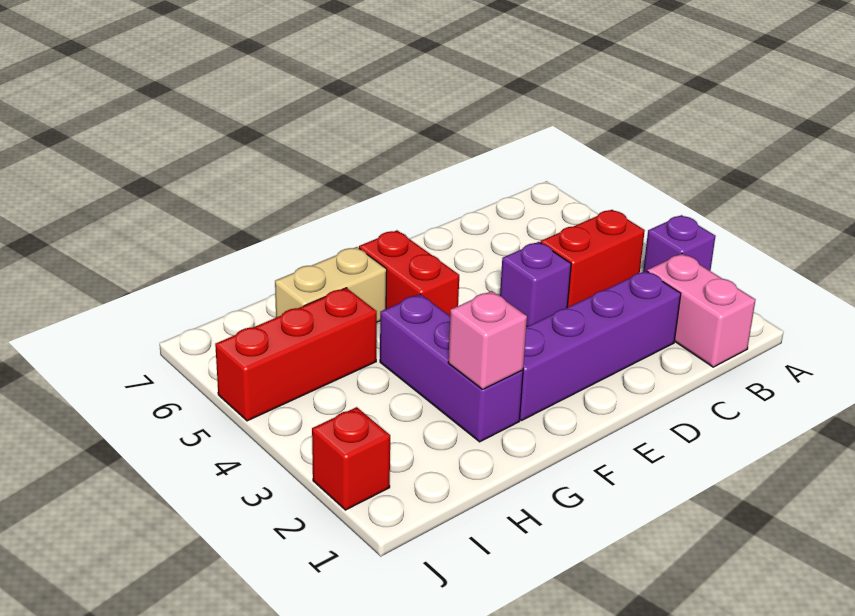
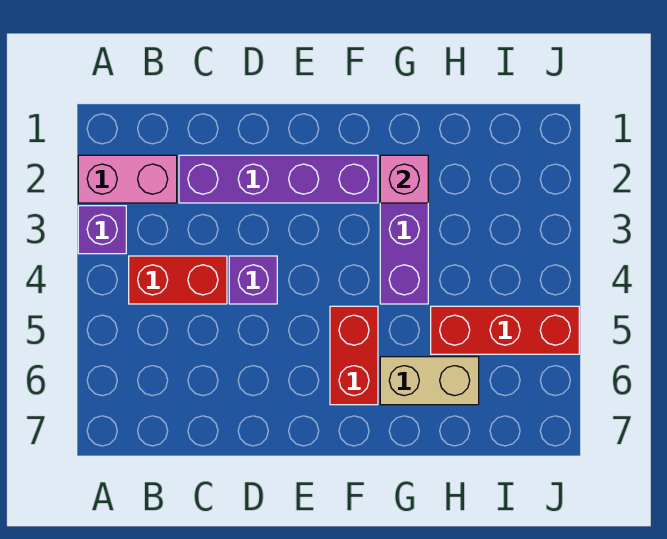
pink 1x2 brick [647,254,755,367] -> pink 1x2 brick turned to [78,155,177,203]
red 1x1 brick [312,407,390,510] -> none

